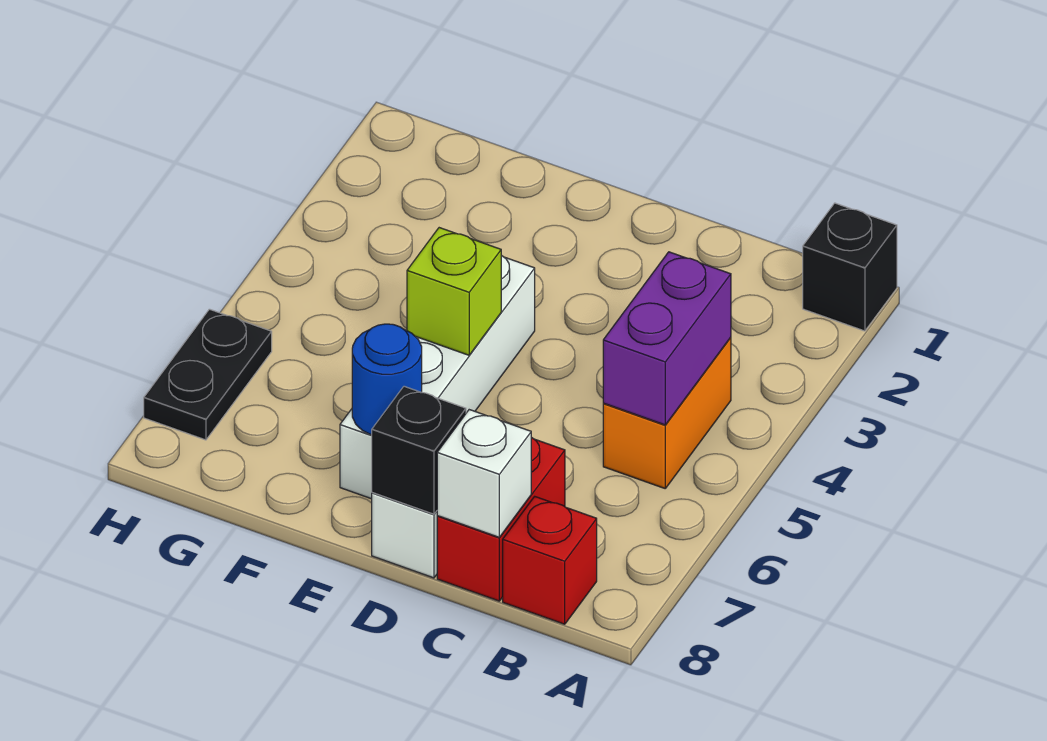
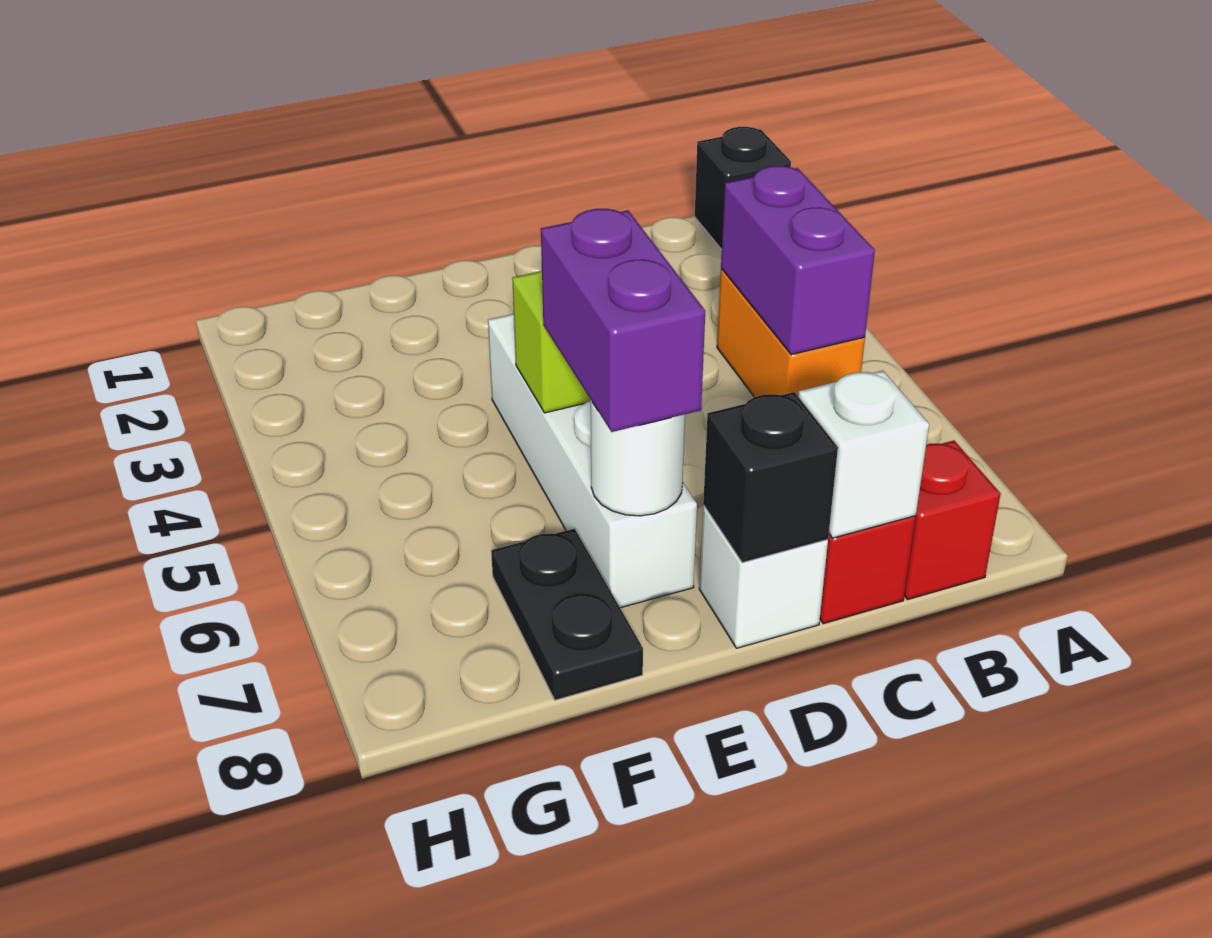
none -> purple 1x2 brick [541,209,705,432]
blue 1x1 round brick [352,324,422,435] -> white 1x1 round brick [591,401,685,516]
black 1x2 plate [144,309,272,440] -> black 1x2 plate moved to [491,529,643,700]

